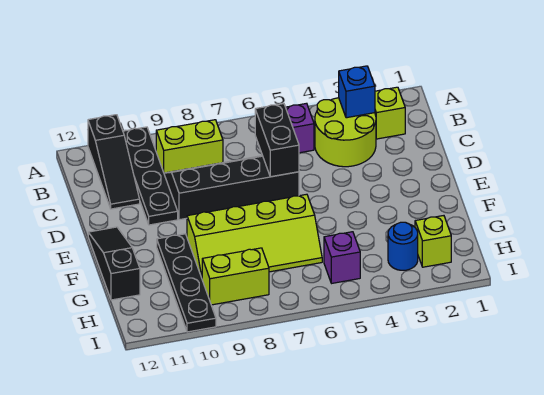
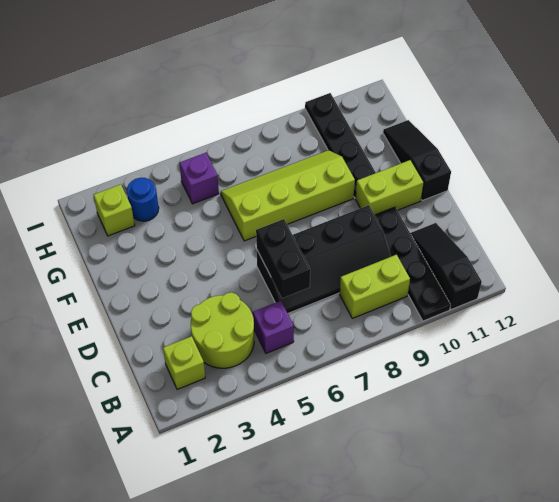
blue 1x1 brick [339,66,375,118] -> none
black 1x3 slope [88,227,140,300] -> black 1x3 slope turned to [383,120,451,200]
lime 1x2 brick [202,248,269,305] -> lime 1x2 brick moved to [355,160,424,215]

